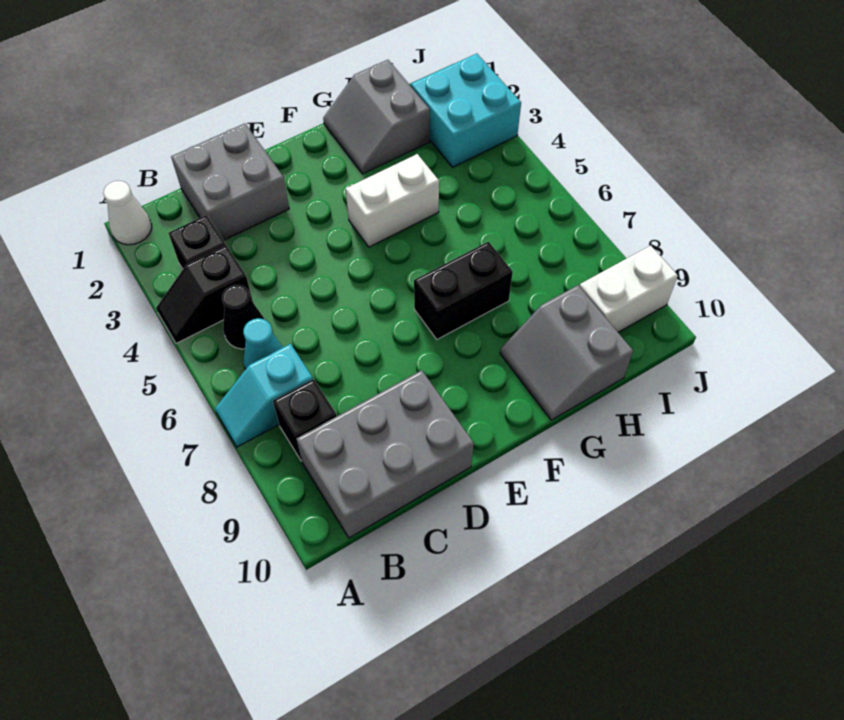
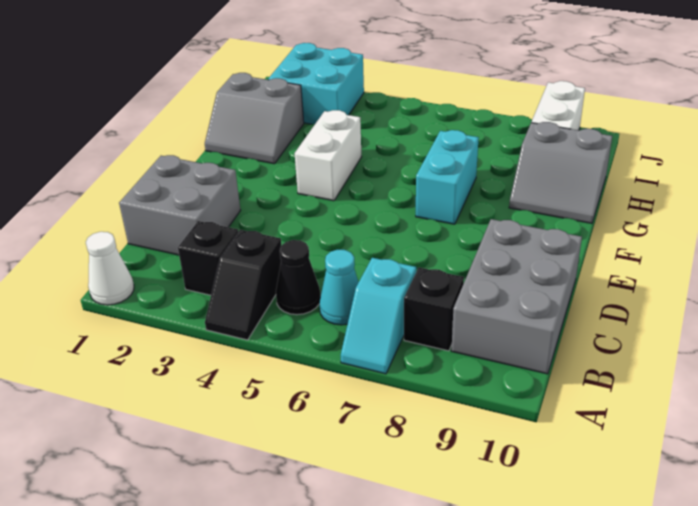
black 1x2 brick [414,242,513,339] -> cyan 1x2 brick [416,130,479,224]

